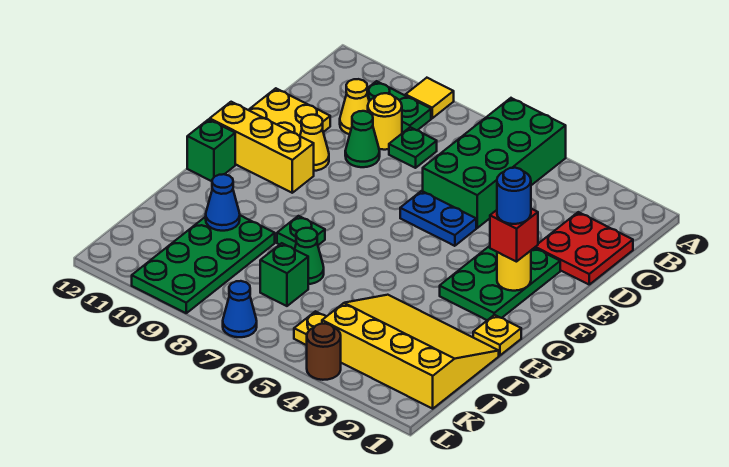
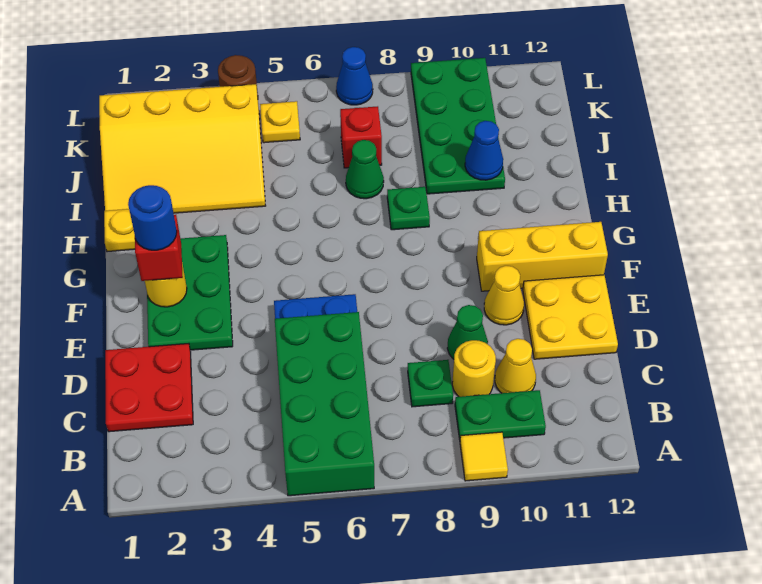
green 1x1 brick [187,119,235,181] -> none
green 1x1 brick [260,243,308,306] -> red 1x1 brick [340,106,382,168]

